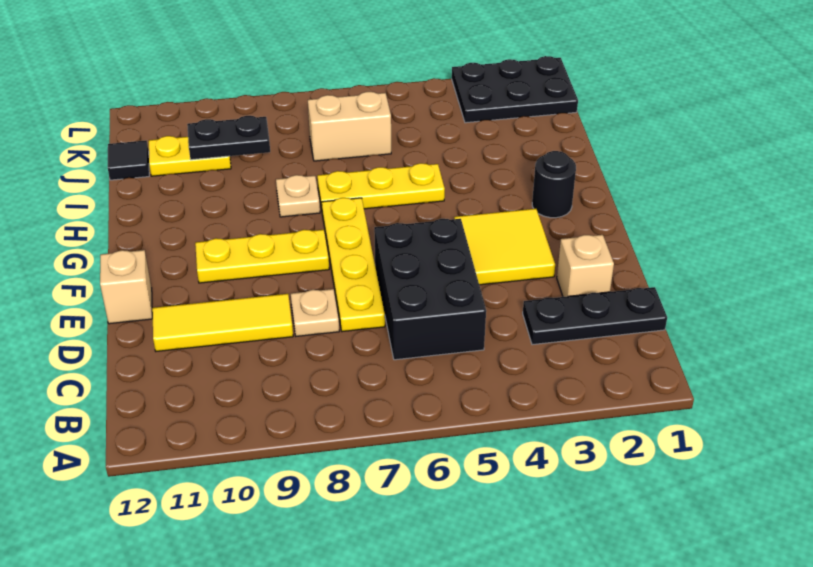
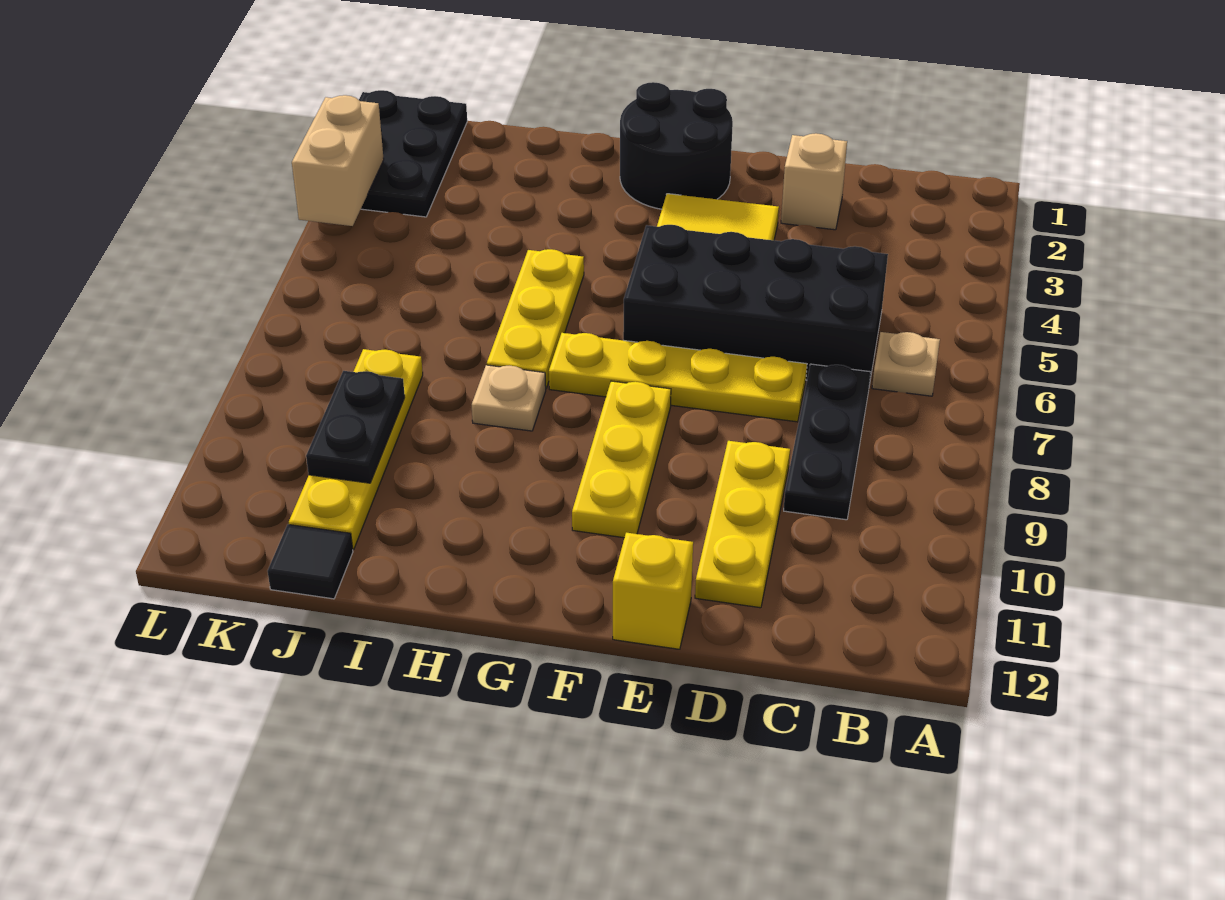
black 1x3 plate [523,287,667,345] -> black 1x3 plate moved to [784,364,871,520]
black 2x3 brick [374,219,486,360] -> black 2x4 brick [623,225,888,385]
tan 1x1 plate [291,289,339,336] -> tan 1x1 plate moved to [872,332,940,396]
yellow 1x3 tile [152,294,293,351] -> yellow 1x3 plate [695,441,790,608]
tan 1x1 brick [100,250,152,324] -> yellow 1x1 brick [613,533,693,649]
black 1x1 round brick [532,151,576,218] -> black 2x2 round brick [620,82,733,209]
tan 1x2 brick [308,92,391,161] -> tan 1x2 brick moved to [292,95,384,226]
yellow 1x2 plate [149,136,231,176] -> yellow 1x4 plate [289,349,423,550]

